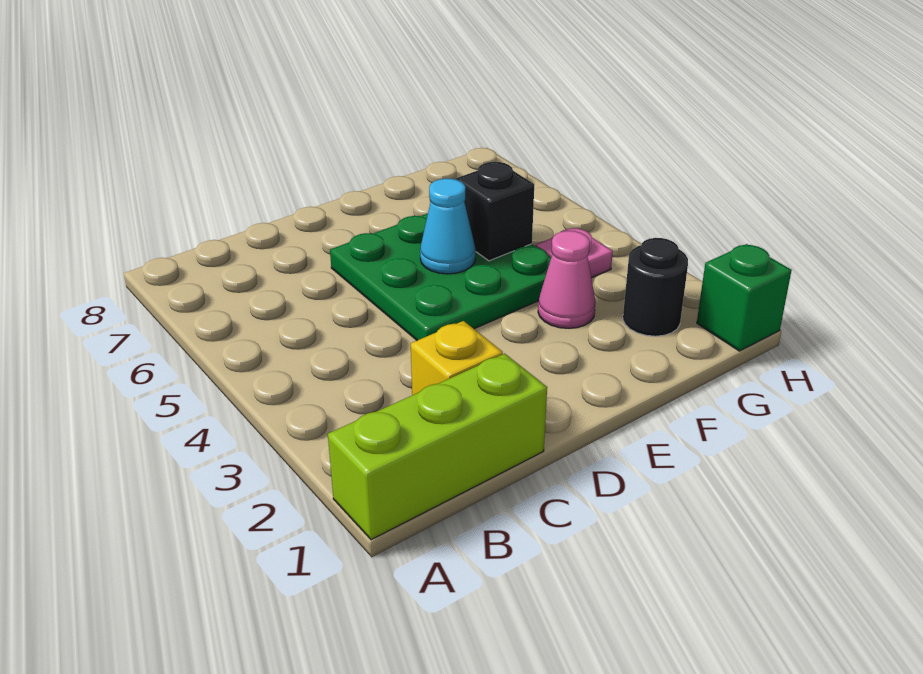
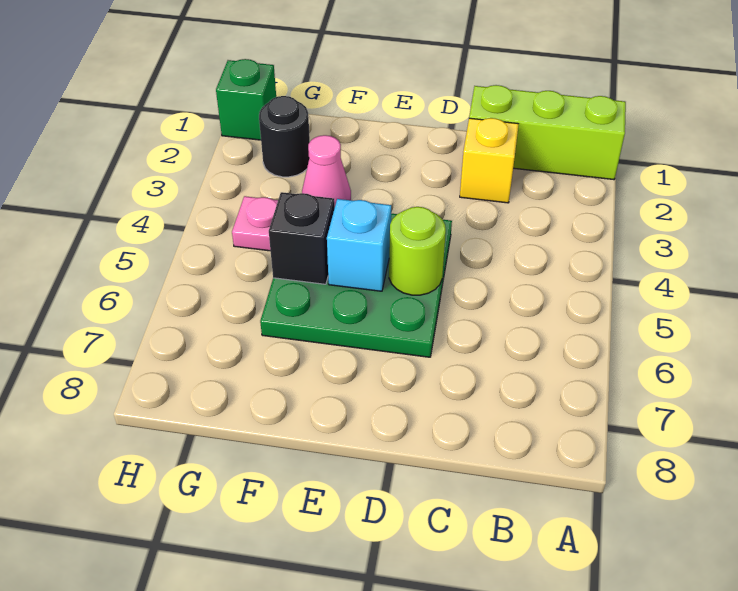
none -> lime 1x1 round brick [389,207,446,295]
cyan 1x1 cone [420,179,476,274] -> cyan 1x1 brick [327,199,391,291]

